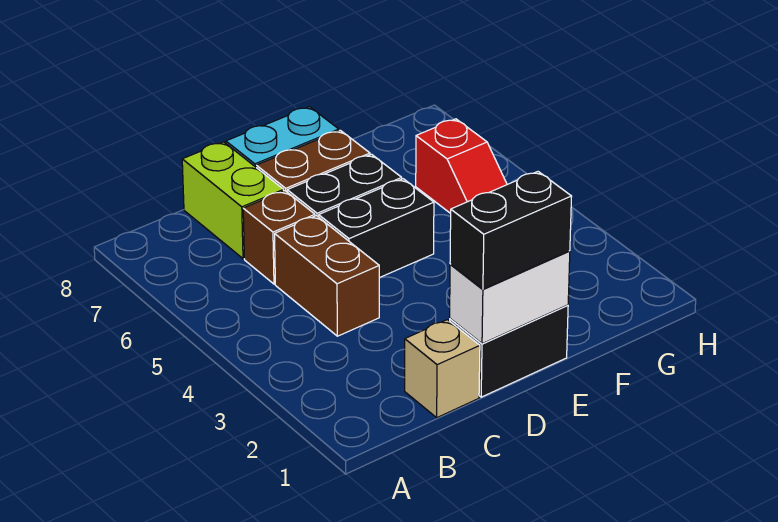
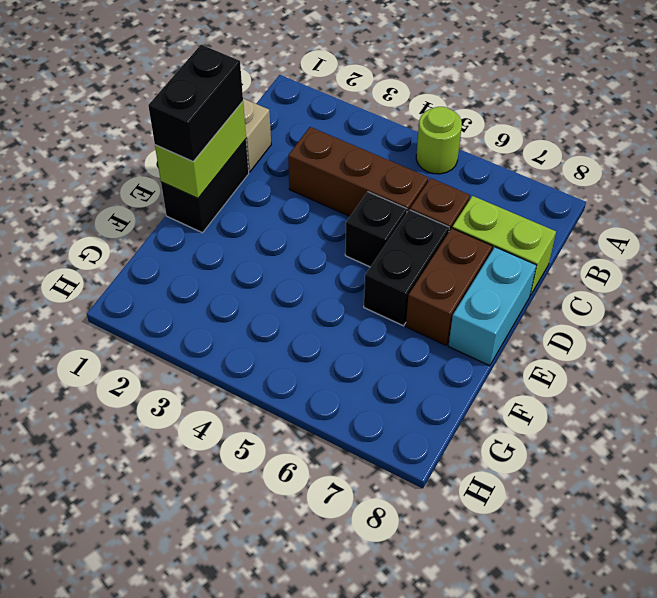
none -> lime 1x1 round brick [416,107,462,174]
brown 1x2 brick [275,216,379,336] -> brown 1x3 brick [288,127,428,216]
white 1x2 brick [450,251,570,344] -> lime 1x2 brick [155,102,246,198]
black 1x2 brick [319,179,434,278] -> black 1x1 brick [345,192,407,267]
red 1x2 slope [416,119,507,214] -> none

